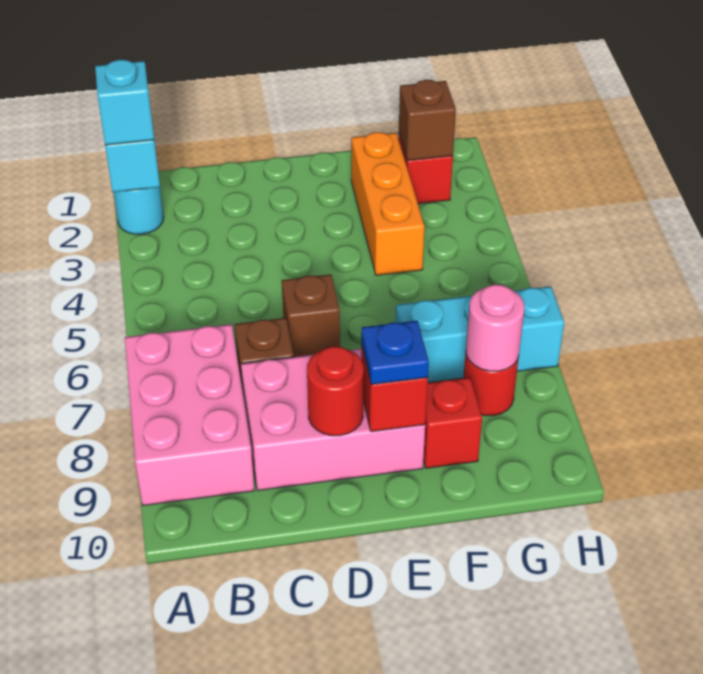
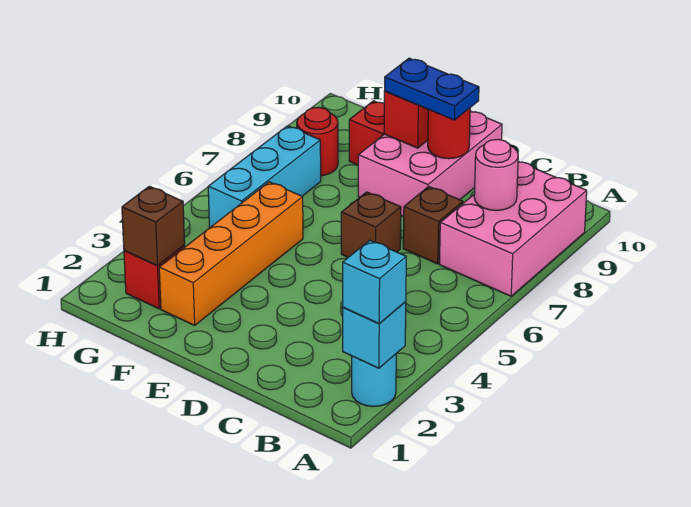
pink 2x3 brick [241,349,425,491] -> pink 2x3 brick turned to [358,111,502,216]
blue 1x1 plate [361,321,429,385] -> blue 1x2 plate [384,58,479,120]
orange 1x3 brick [351,132,425,275] -> orange 1x4 brick [159,182,303,325]
cyan 1x3 brick [396,286,564,383] -> cyan 1x3 brick turned to [208,126,321,228]
pink 1x1 round brick [466,284,524,371] -> pink 1x1 round brick moved to [474,139,518,211]

